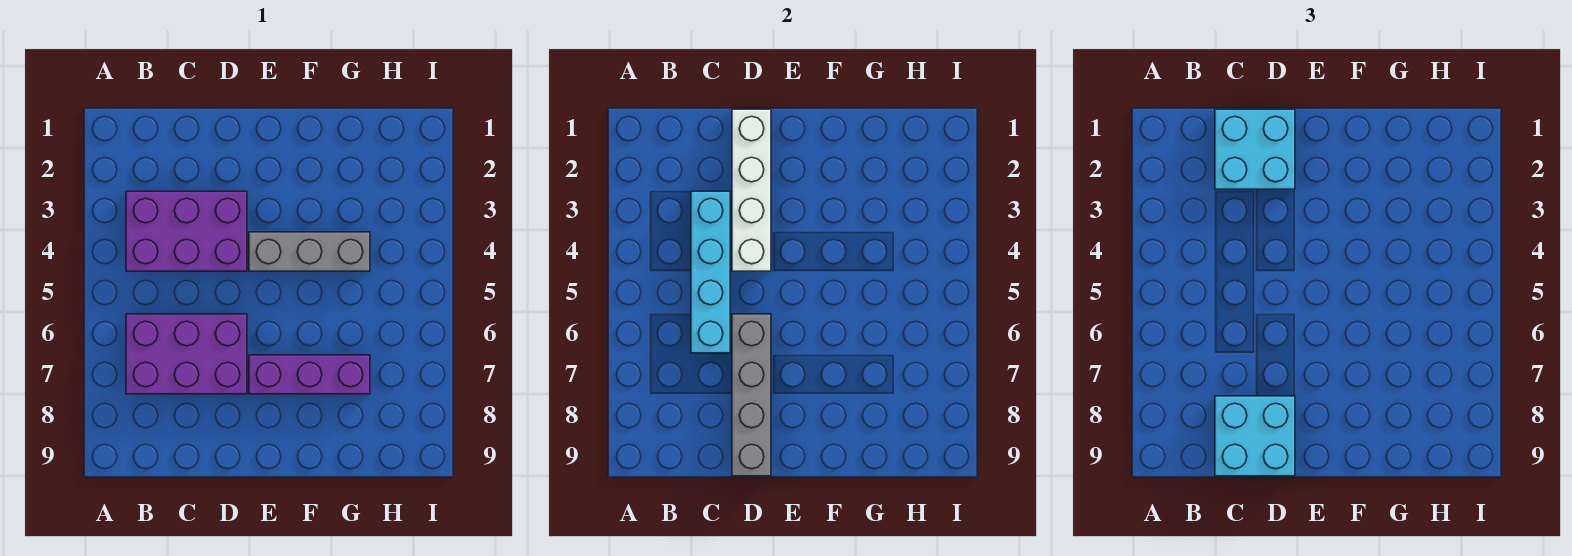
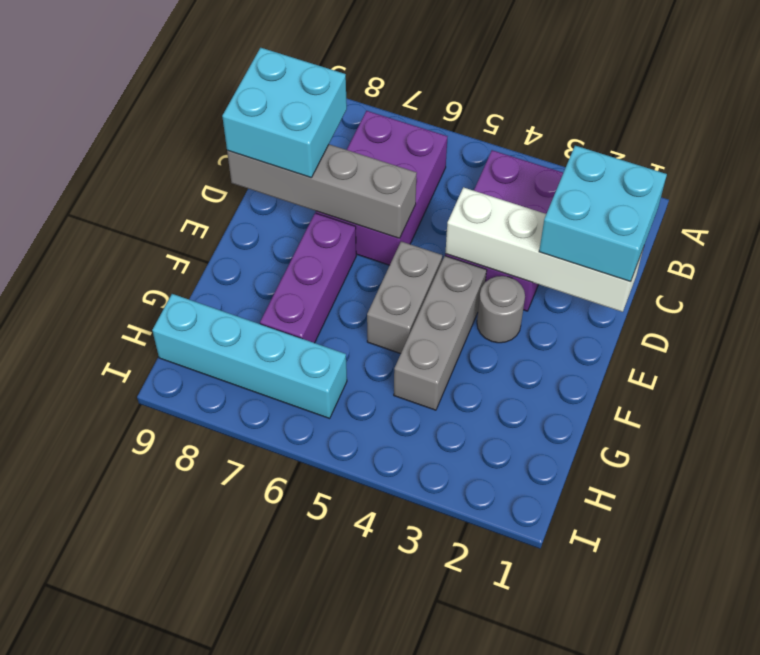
cyan 1x4 brick [691,191,730,353] -> cyan 1x4 brick moved to [152,294,347,418]
none -> grey 1x1 round brick [477,276,525,343]
none -> grey 1x2 brick [367,241,442,354]

